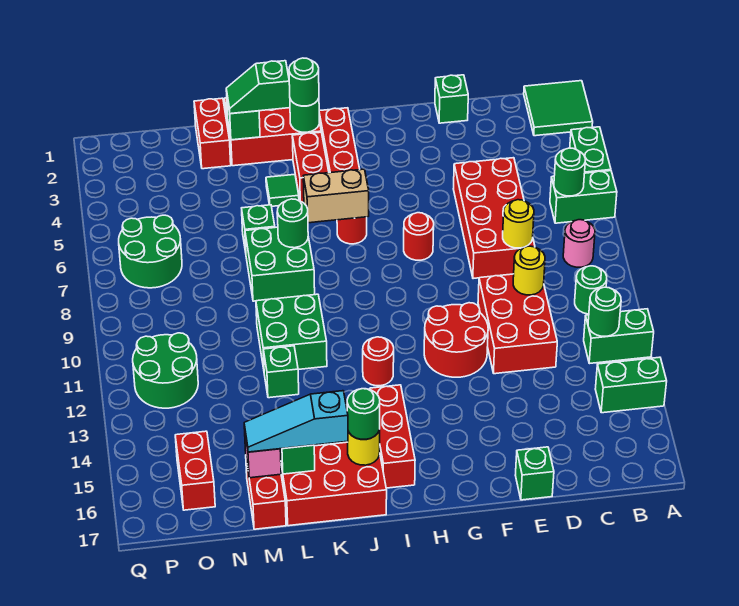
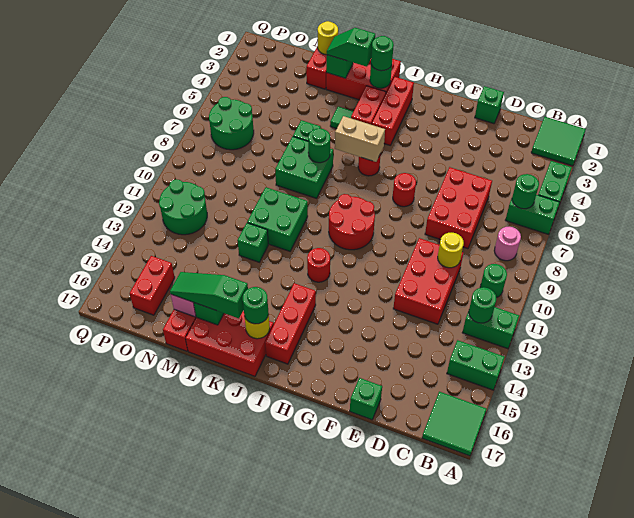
none -> green 2x2 tile [422,392,486,456]
red 2x4 brick [453,158,535,279] -> red 2x3 brick [425,167,492,249]
yellow 1x1 round brick [503,200,534,248] -> yellow 1x1 round brick moved to [318,21,338,55]
red 2x2 round brick [424,303,488,377] -> red 2x2 round brick moved to [329,194,375,250]
cyan 1x3 slope [244,391,348,452] -> green 1x3 slope [170,272,248,318]

